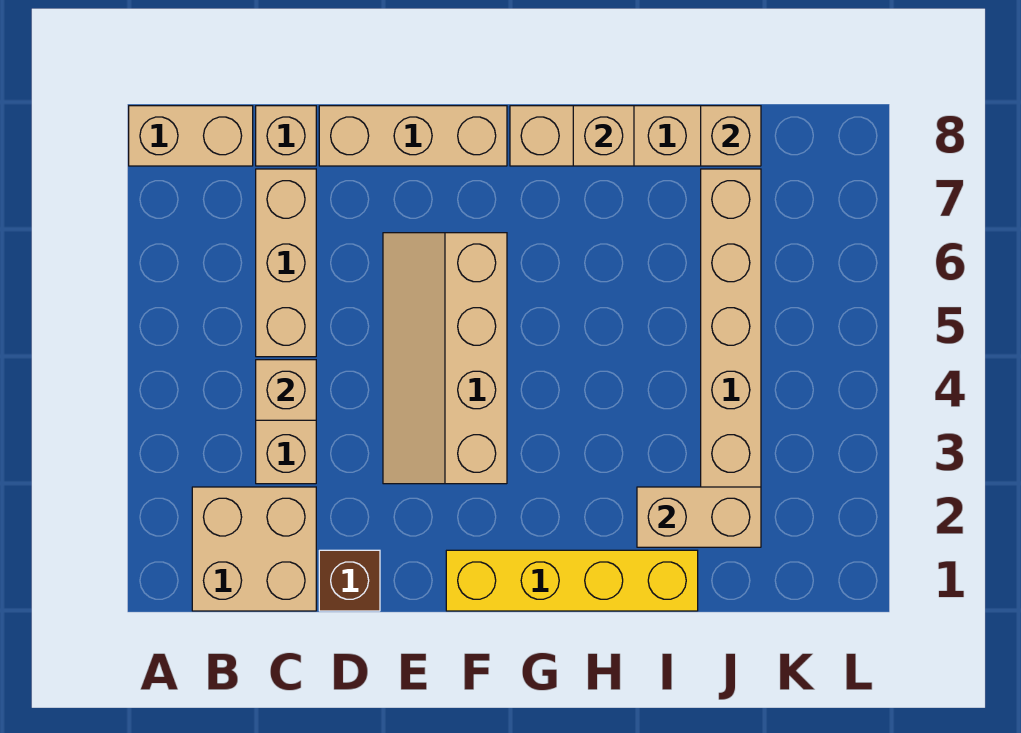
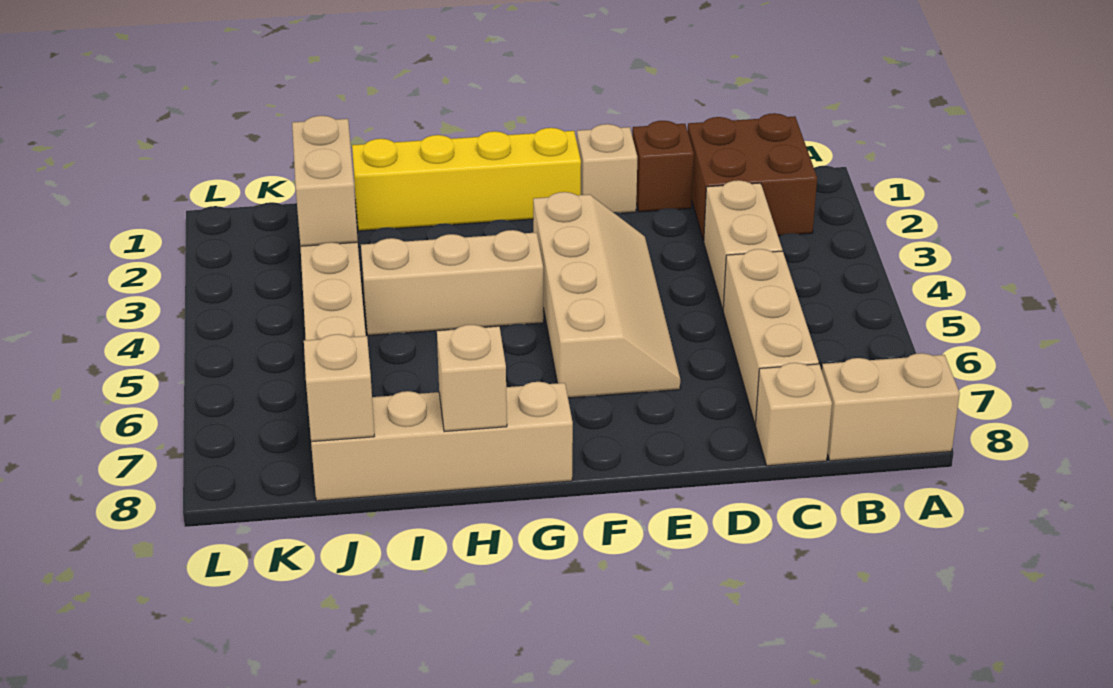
tan 2x2 brick [192,487,316,611] -> brown 2x2 brick [688,113,817,241]
tan 1x1 brick [256,360,316,420] -> tan 1x1 brick moved to [577,124,637,213]
tan 1x3 brick [319,106,507,166] -> tan 1x3 brick moved to [361,230,543,336]
tan 1x2 brick [637,487,761,547] -> tan 1x2 brick turned to [292,116,358,246]

